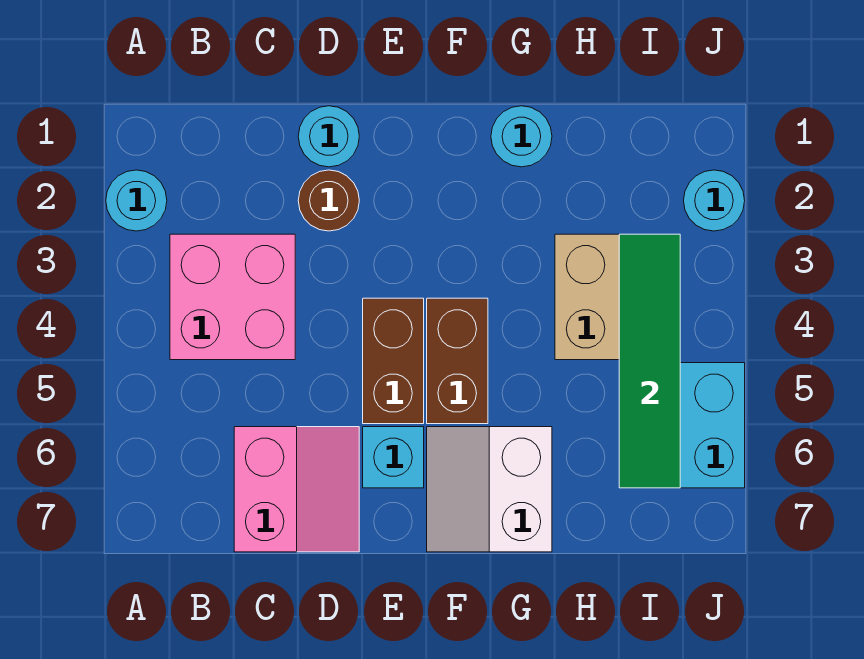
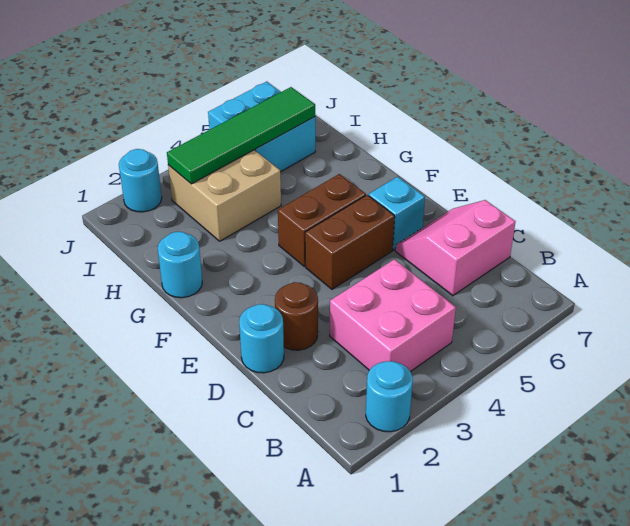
white 2x2 slope [427,427,552,552] -> none

